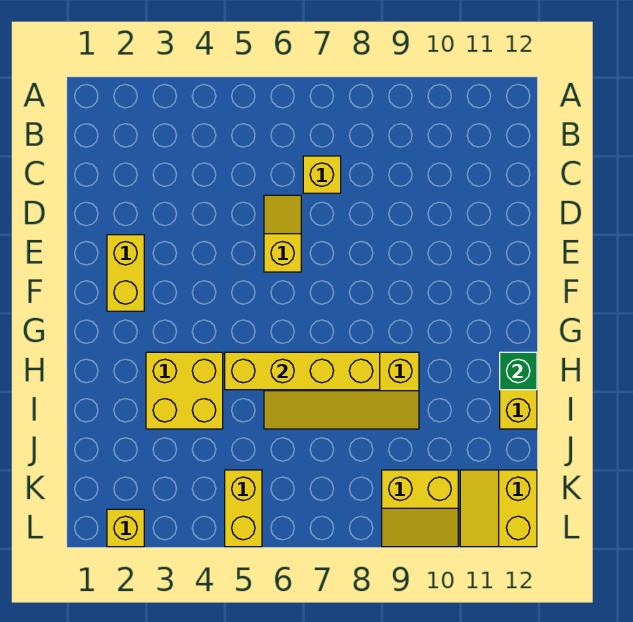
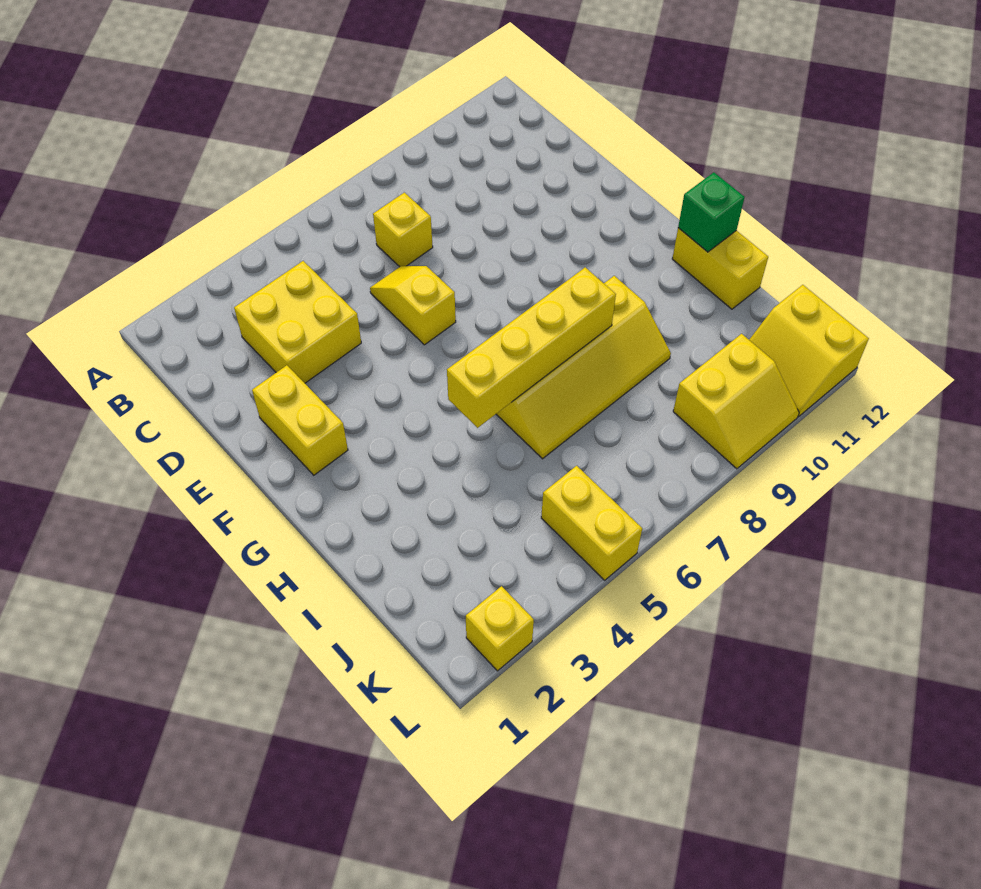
yellow 2x2 brick [146,352,223,429] -> yellow 2x2 brick moved to [234,261,361,383]

